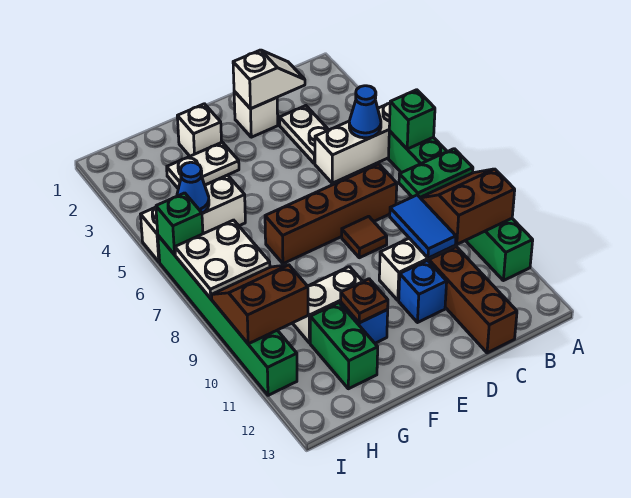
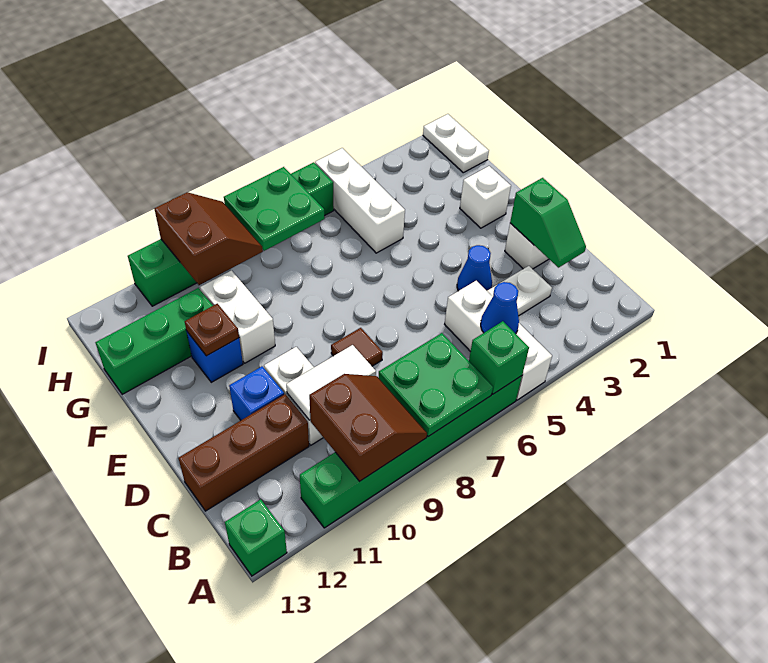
green 1x2 plate [399,149,473,197] -> green 2x2 plate [378,333,493,436]
white 1x2 slope [233,50,305,109] -> green 1x2 slope [510,178,586,268]
brown 1x4 brick [265,164,397,264] -> none
blue 1x2 tile [390,195,456,258] -> white 1x2 tile [286,345,376,420]
white 1x2 plate [167,142,239,189] -> white 1x2 plate moved to [423,114,489,173]
green 1x2 brick [310,303,378,389] -> green 1x3 brick [95,288,213,394]
blue 1x1 cone [177,162,209,213] -> blue 1x1 cone moved to [457,245,492,291]
white 2x2 plate [175,220,270,298] -> green 2x2 plate [224,167,325,251]
green 1x1 brick [156,193,203,255] -> green 1x1 brick moved to [225,499,287,576]

